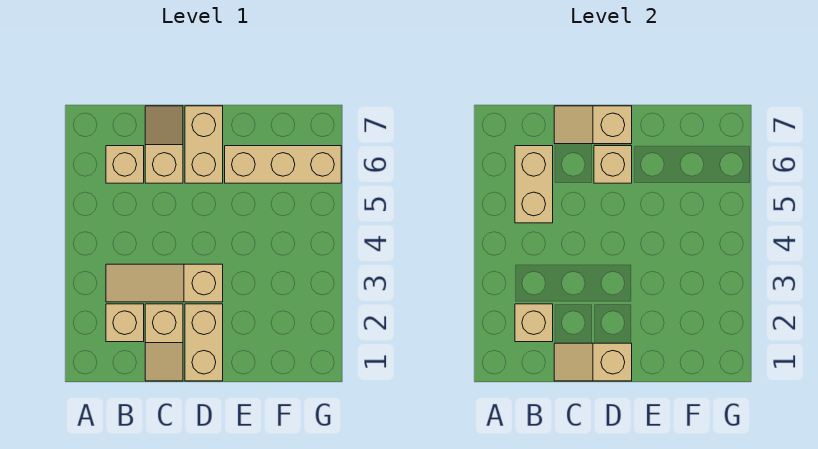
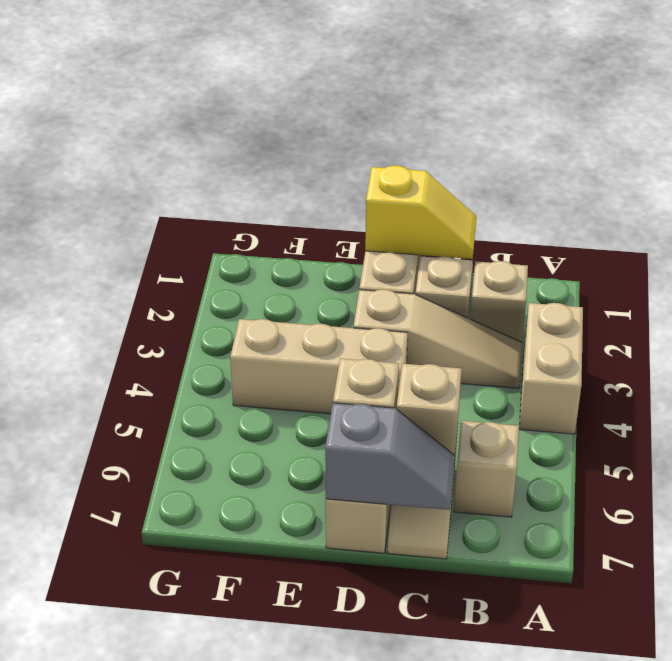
tan 1x1 brick [515,304,553,342] -> tan 1x1 brick moved to [397,364,462,460]
tan 1x2 brick [515,146,553,223] -> tan 1x2 brick moved to [520,303,583,434]
tan 1x2 slope [554,343,632,381] -> yellow 1x2 slope [365,165,476,259]
tan 1x2 slope [554,106,632,144] -> grey 1x2 slope [325,403,455,510]
tan 1x3 brick [225,146,341,183] -> tan 1x3 brick moved to [230,319,408,414]

